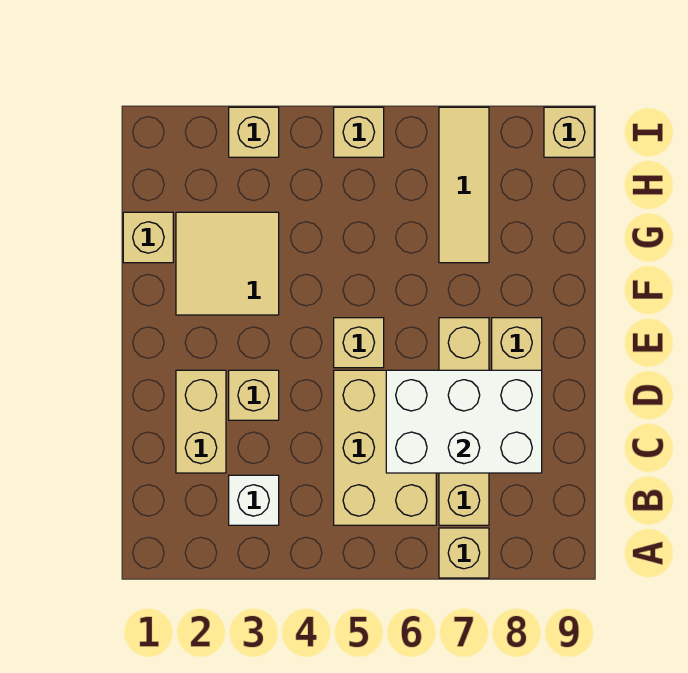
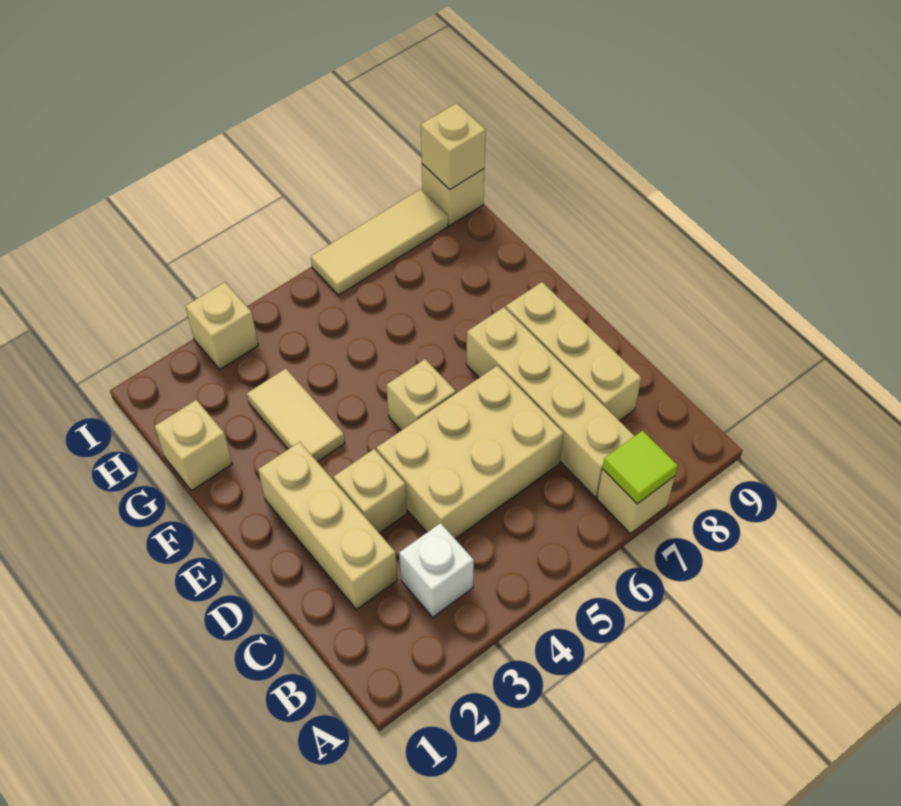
none -> lime 1x1 tile [603,431,678,504]
tan 2x3 brick [334,370,436,525] -> tan 2x3 brick turned to [376,366,563,539]
tan 1x2 brick [176,370,226,473] -> tan 1x3 brick [258,442,397,609]
white 2x3 brick [386,370,542,473] -> none
tan 2x2 tile [176,212,279,315] -> tan 1x2 tile [247,369,345,462]
tan 1x3 tile [439,107,489,263] -> tan 1x3 tile turned to [311,189,448,295]
tan 1x1 brick [334,107,384,157] -> tan 1x1 brick moved to [421,103,486,190]

